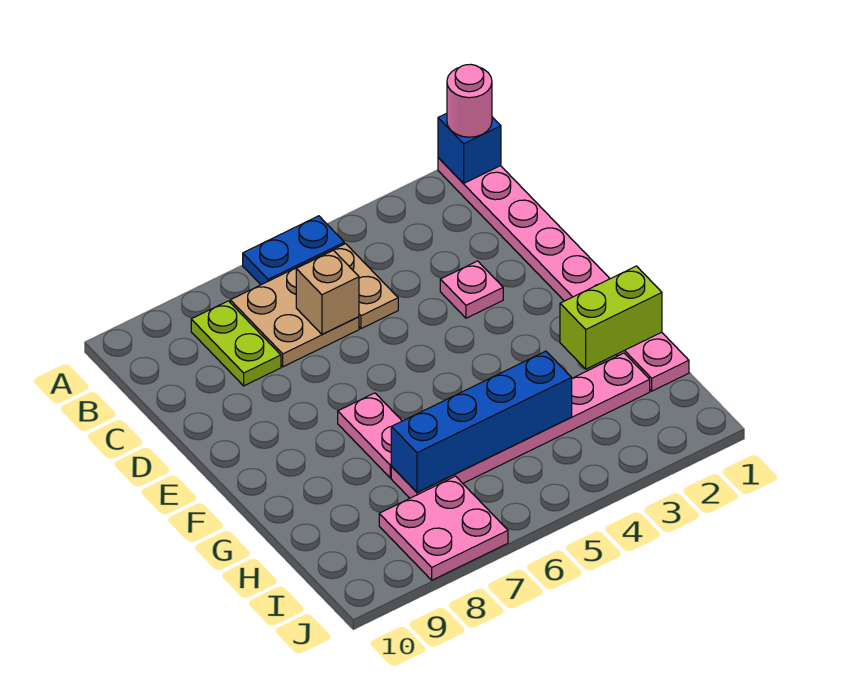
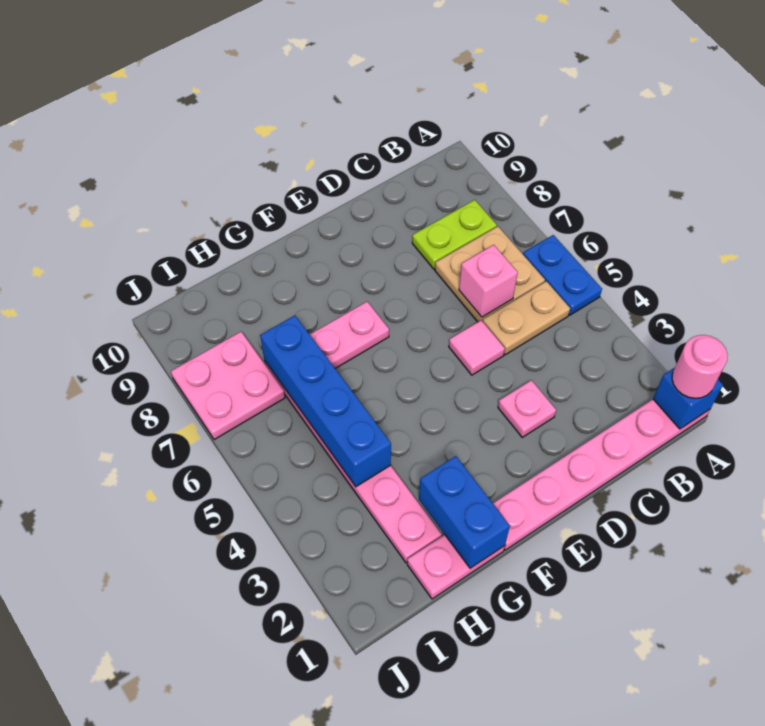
tan 1x1 brick [296,250,359,334] -> pink 1x1 brick [459,245,518,317]
none -> pink 1x1 tile [449,320,505,375]
lime 1x2 brick [560,266,662,369] -> blue 1x2 brick [419,456,510,568]

